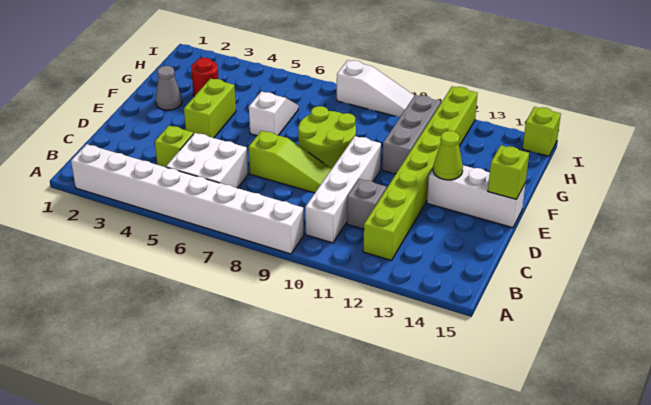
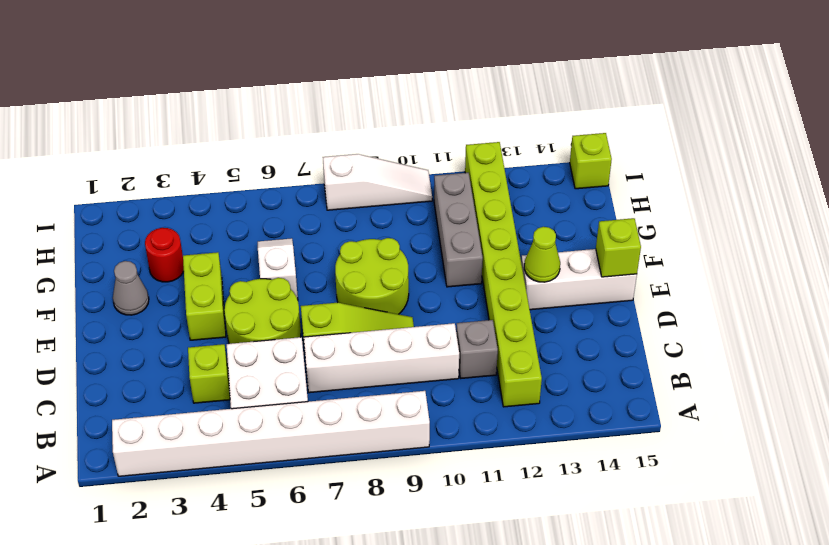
white 1x4 brick [305,136,381,243] -> white 1x4 brick turned to [304,323,459,393]
none -> lime 2x2 round brick [224,278,301,344]

